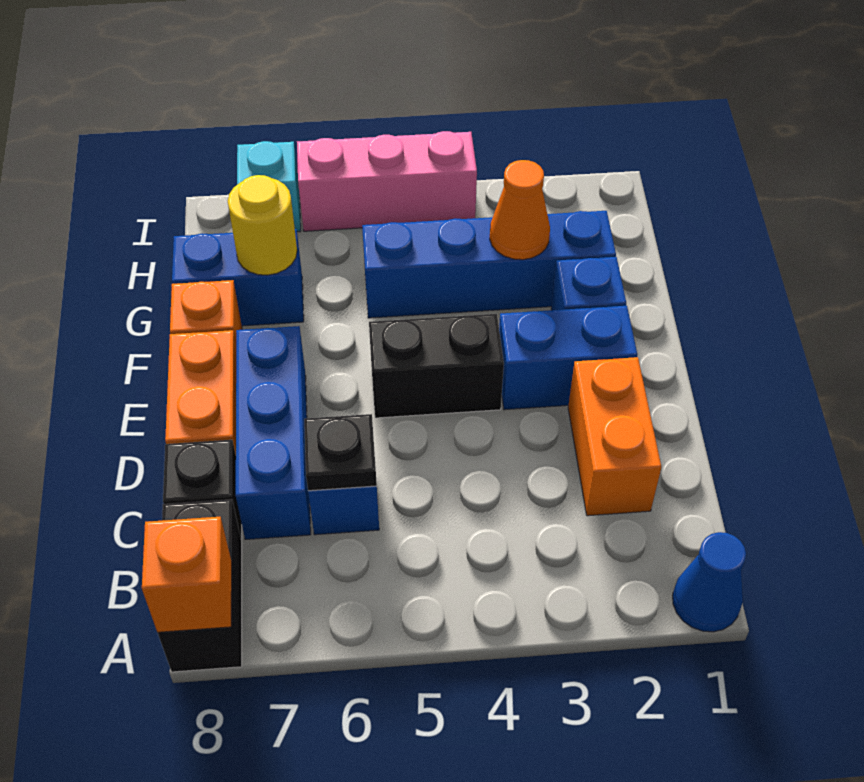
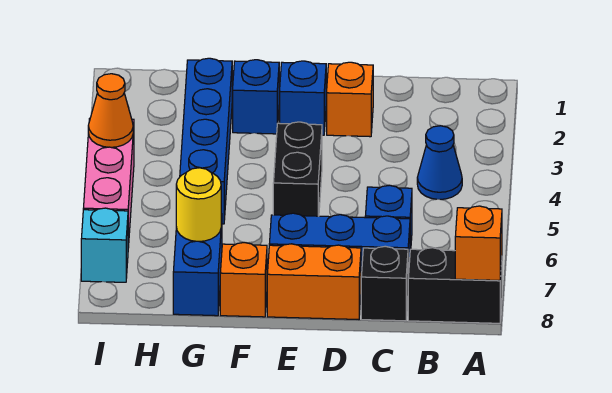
blue 1x1 cone [673,532,746,632] -> blue 1x1 cone moved to [417,126,462,199]
orange 1x2 brick [568,357,661,516] -> orange 1x1 brick [327,62,373,137]
black 1x1 plate [304,414,377,491] -> none
blue 1x2 brick [499,306,637,410] -> blue 1x1 brick [280,61,326,135]
orange 1x1 cone [490,160,550,260] -> orange 1x1 cone moved to [88,74,133,147]

